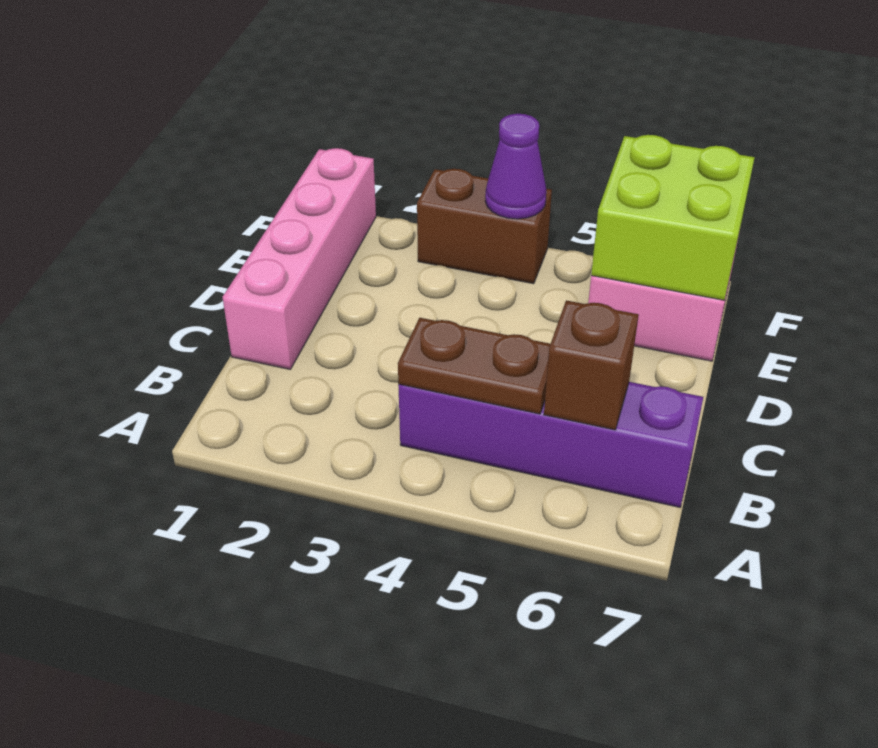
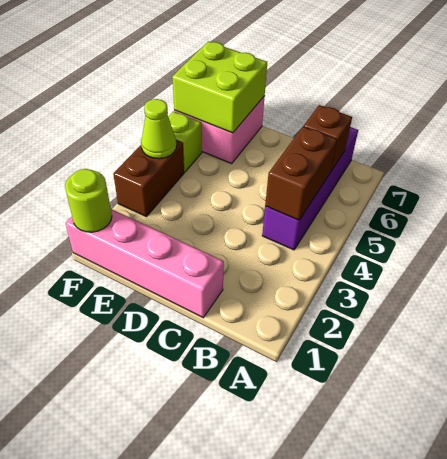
brown 1x2 plate [398,318,550,414] -> brown 1x2 brick [265,126,337,220]
none -> lime 1x1 round brick [65,169,112,232]
purple 1x1 cone [485,114,546,219] -> lime 1x1 cone [141,99,176,159]
none -> lime 1x1 brick [168,111,202,172]

